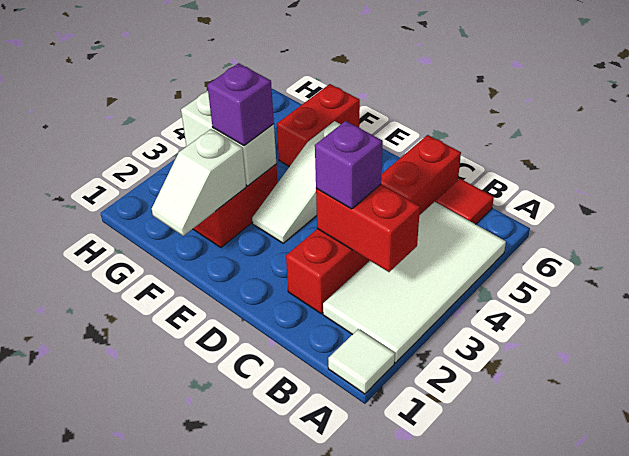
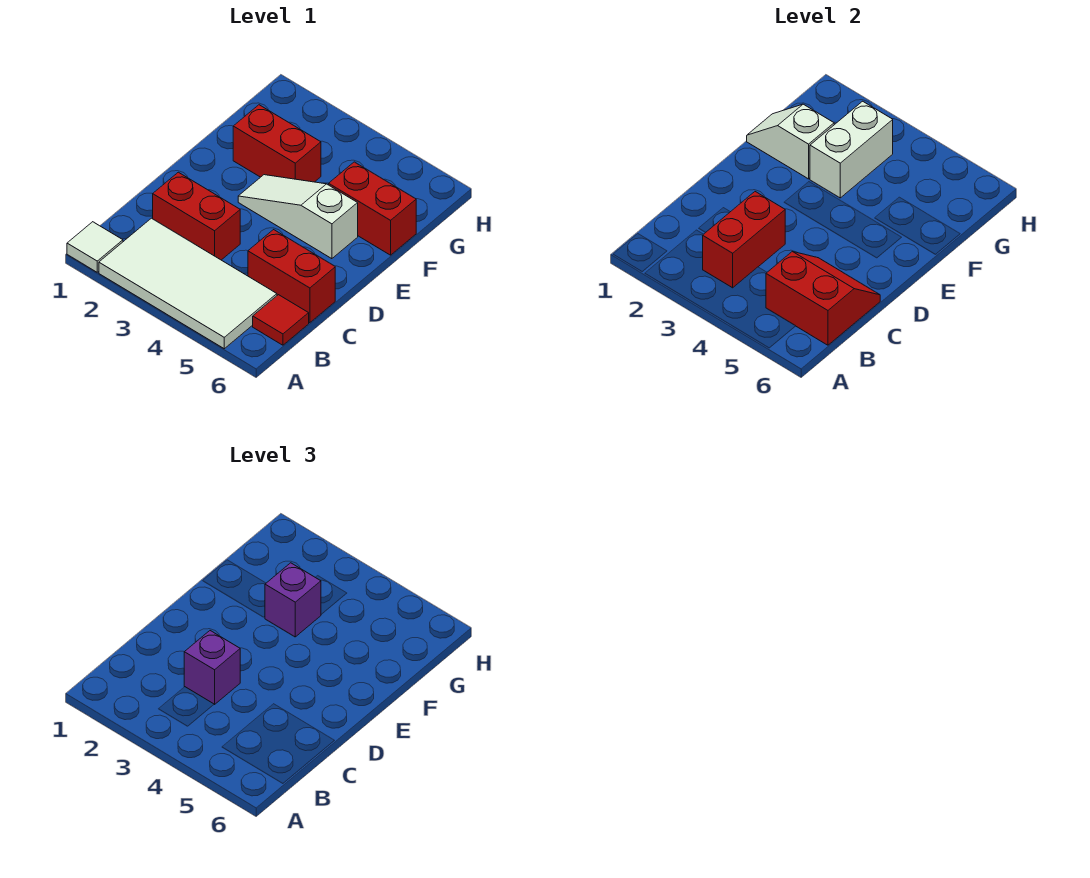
none -> red 2x2 slope [766,252,880,345]

